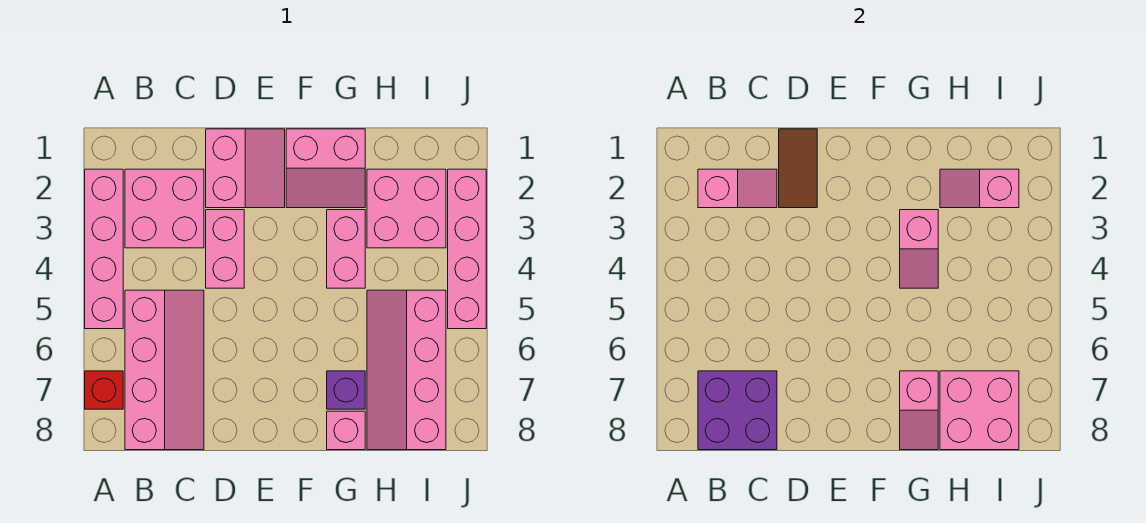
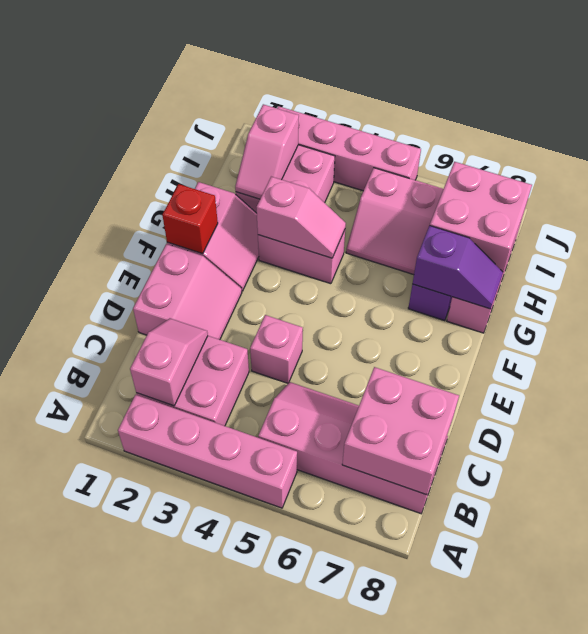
red 1x1 brick [85,371,123,409] -> red 1x1 brick moved to [162,184,218,254]
purple 2x2 brick [698,371,777,450] -> pink 2x2 brick [342,367,459,495]
pink 2x2 slope [206,129,285,208] -> pink 2x2 slope turned to [133,244,242,340]
brown 1x2 tile [779,129,817,208] -> none
pink 1x2 brick [206,210,244,288] -> pink 1x1 brick [250,315,303,383]
pink 1x2 slope [900,371,938,450] -> purple 1x2 slope [413,226,503,309]

